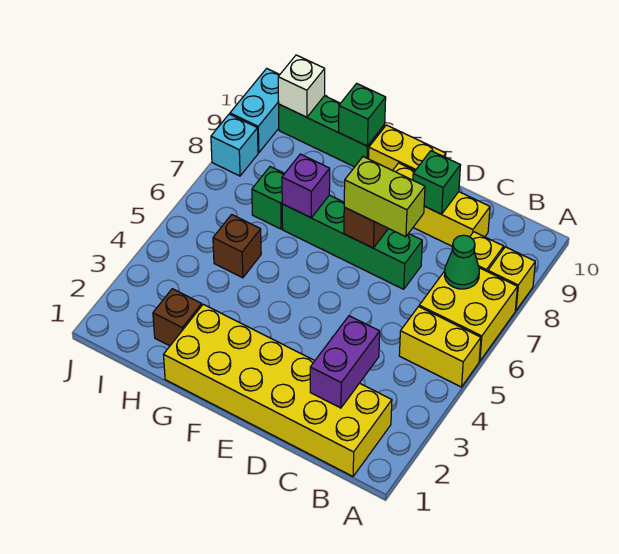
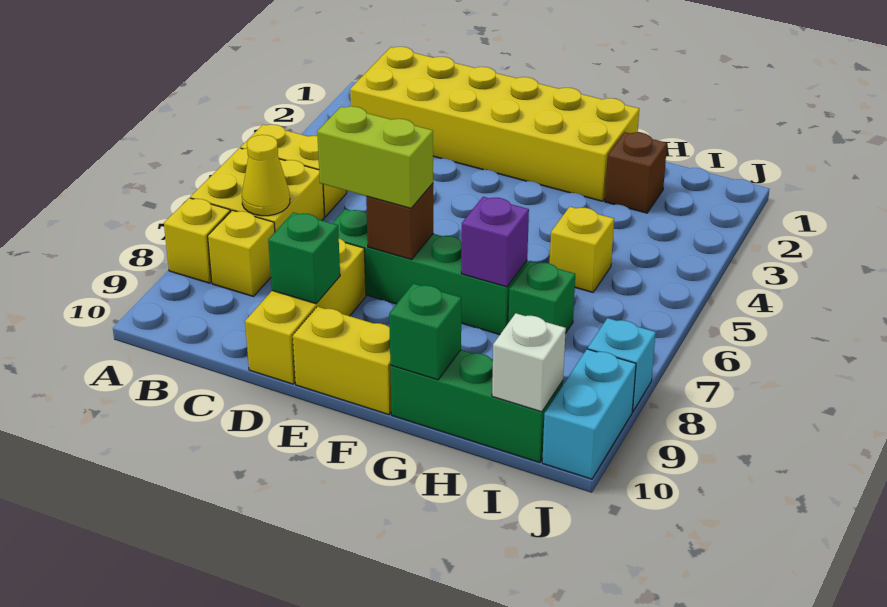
green 1x1 cone [444,235,479,289] -> yellow 1x1 cone [242,135,290,216]
purple 1x2 brick [310,316,380,408] -> none
yellow 1x3 brick [393,163,490,247] -> yellow 1x3 brick turned to [245,239,366,384]
brown 1x1 brick [213,215,261,278] -> yellow 1x1 brick [550,207,614,292]

